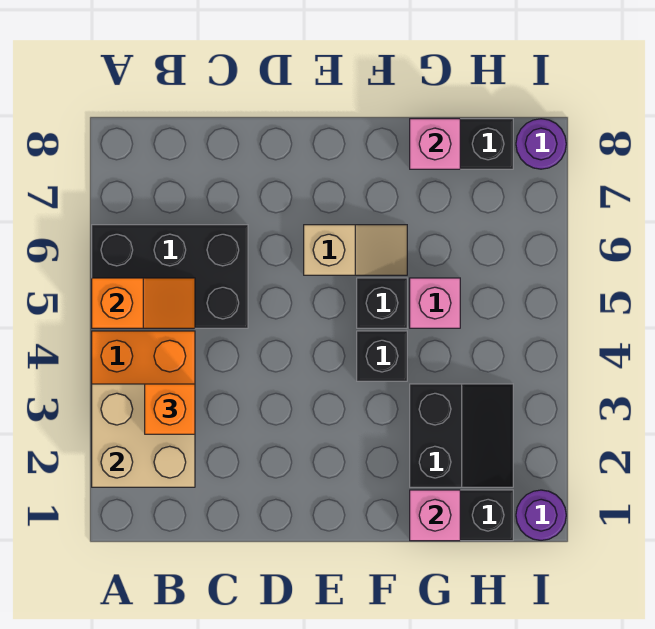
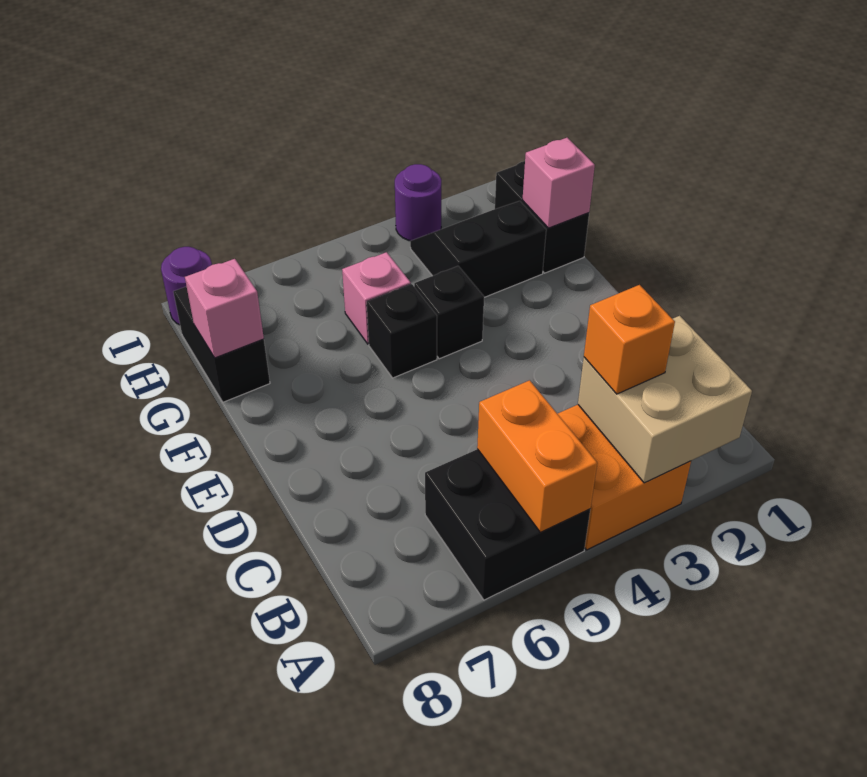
black 2x3 brick [92,225,248,328] -> black 2x2 brick [425,449,590,600]
orange 1x2 slope [92,278,195,328] -> orange 1x2 brick [477,380,597,532]
tan 1x2 slope [304,225,407,275] -> none
purple 1x1 round brick [516,490,566,540] -> purple 1x1 round brick moved to [395,164,441,241]

